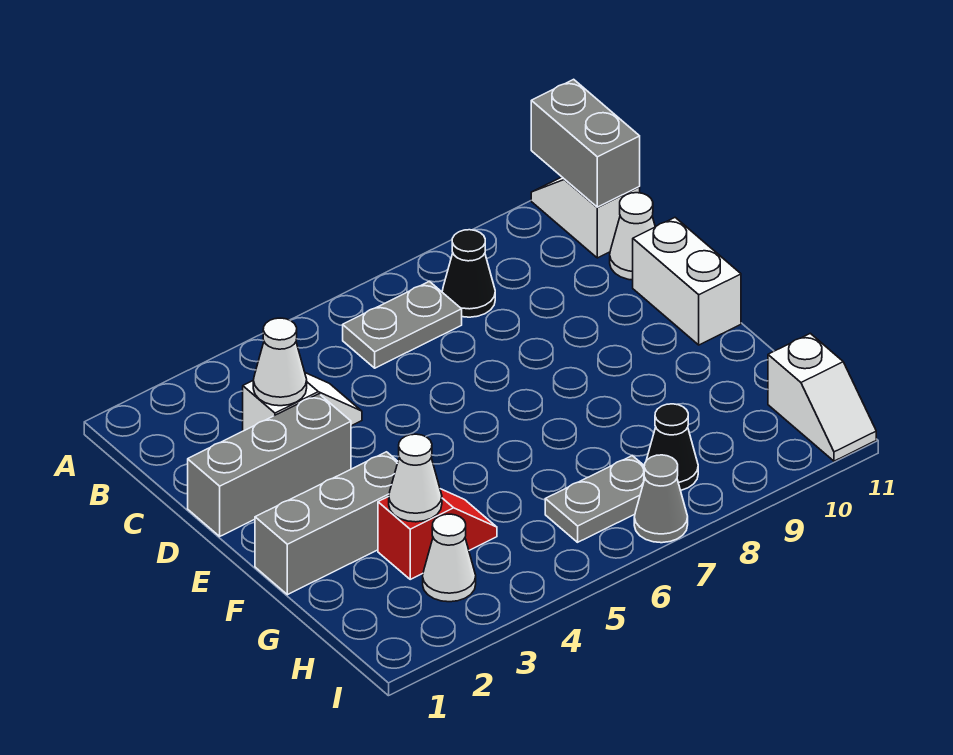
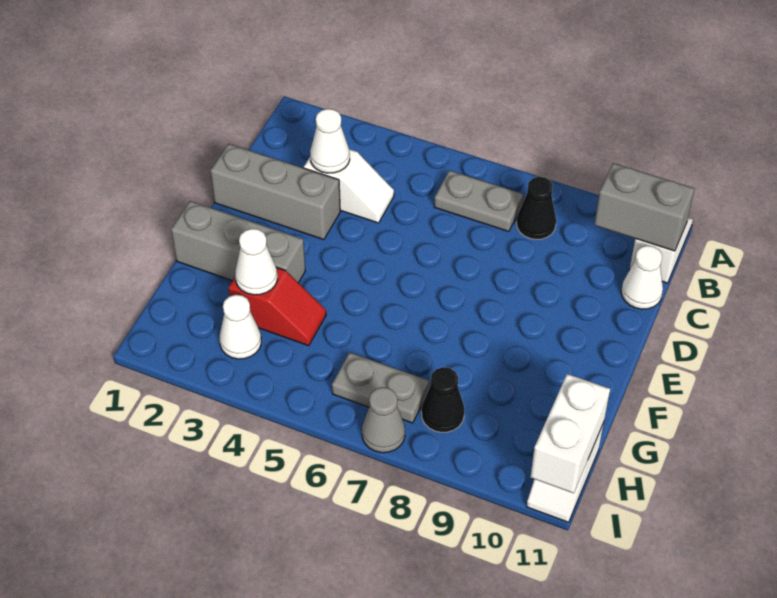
grey 1x2 brick [531,79,640,207] -> grey 1x2 brick turned to [594,163,695,251]
white 1x2 brick [633,218,741,345] -> white 1x2 brick moved to [530,374,610,493]

